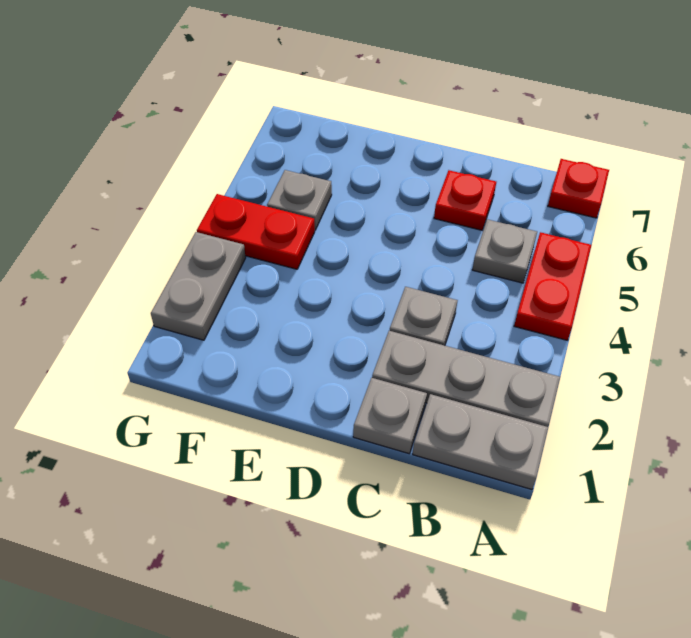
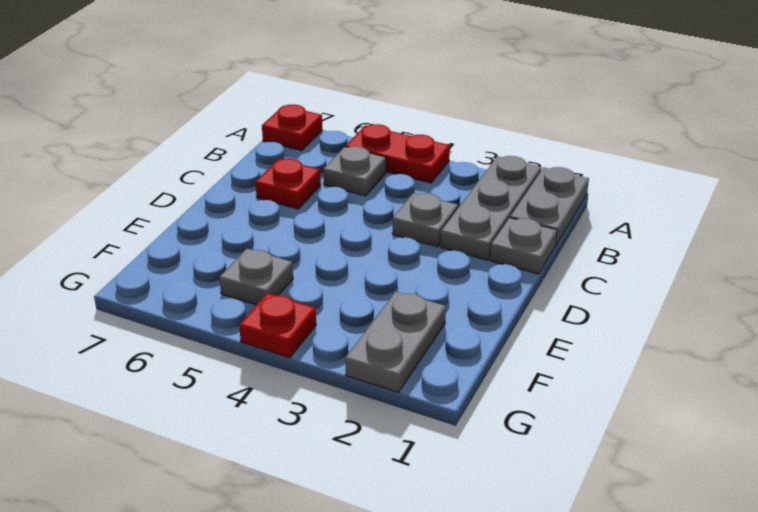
red 1x2 plate [197,194,315,269] -> red 1x1 plate [239,293,316,358]
grey 1x2 plate [151,232,246,340] -> grey 1x2 plate turned to [345,291,446,392]

